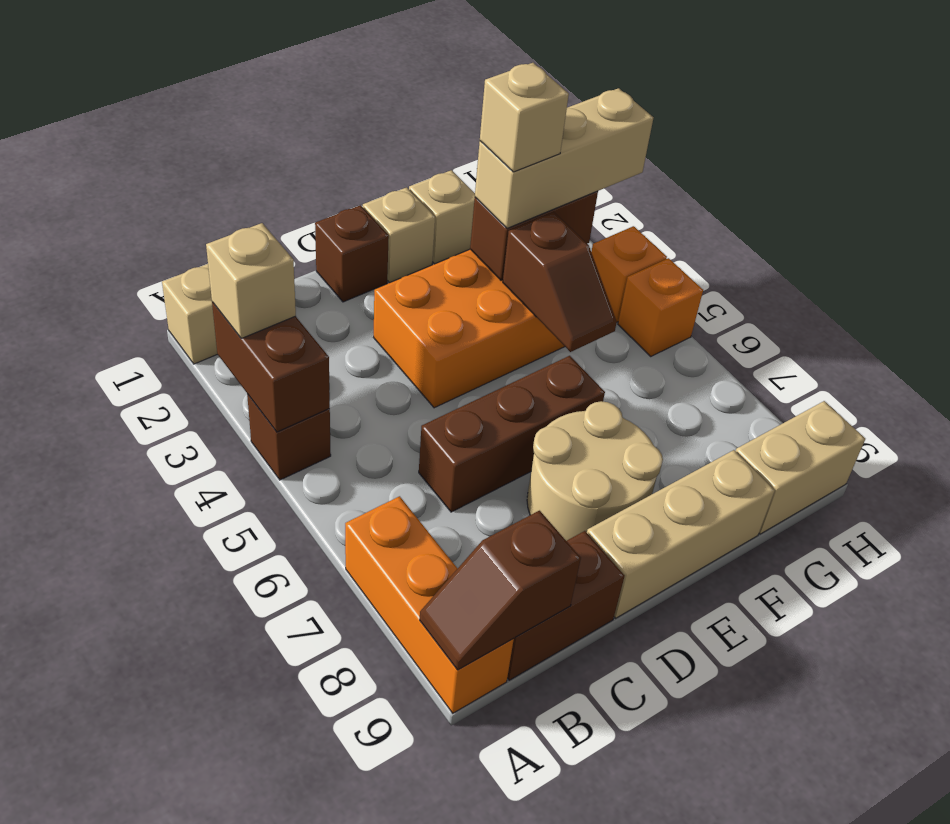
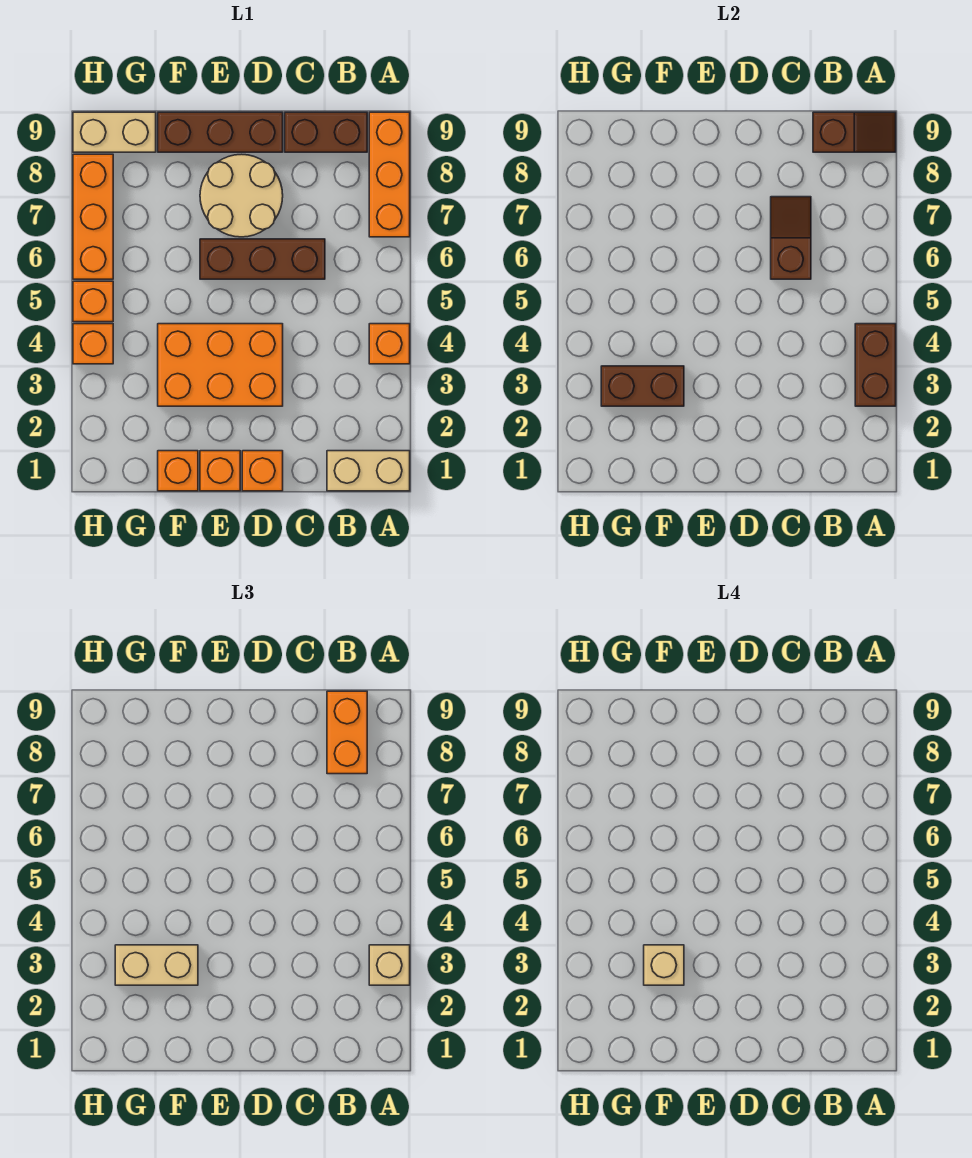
brown 1x1 brick [247,394,331,480] -> orange 1x1 brick [369,324,410,364]
none -> orange 1x2 brick [327,691,367,774]
brown 1x1 brick [315,205,389,302] -> orange 1x1 brick [242,451,283,491]
tan 1x3 brick [587,450,775,618] -> brown 1x3 brick [158,112,283,152]
tan 1x1 brick [363,187,435,283] -> orange 1x1 brick [200,451,240,491]
tan 1x1 brick [409,170,475,264] -> orange 1x1 brick [158,451,198,491]
tan 1x3 brick [475,88,653,228] -> tan 1x2 brick [115,945,198,985]
brown 1x2 slope [503,212,617,352] -> brown 1x2 slope moved to [771,197,811,279]
none -> orange 1x3 brick [73,154,113,279]

